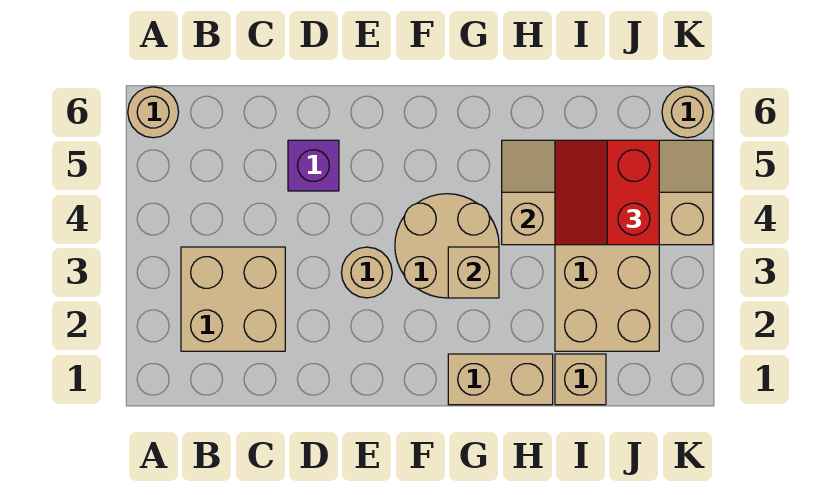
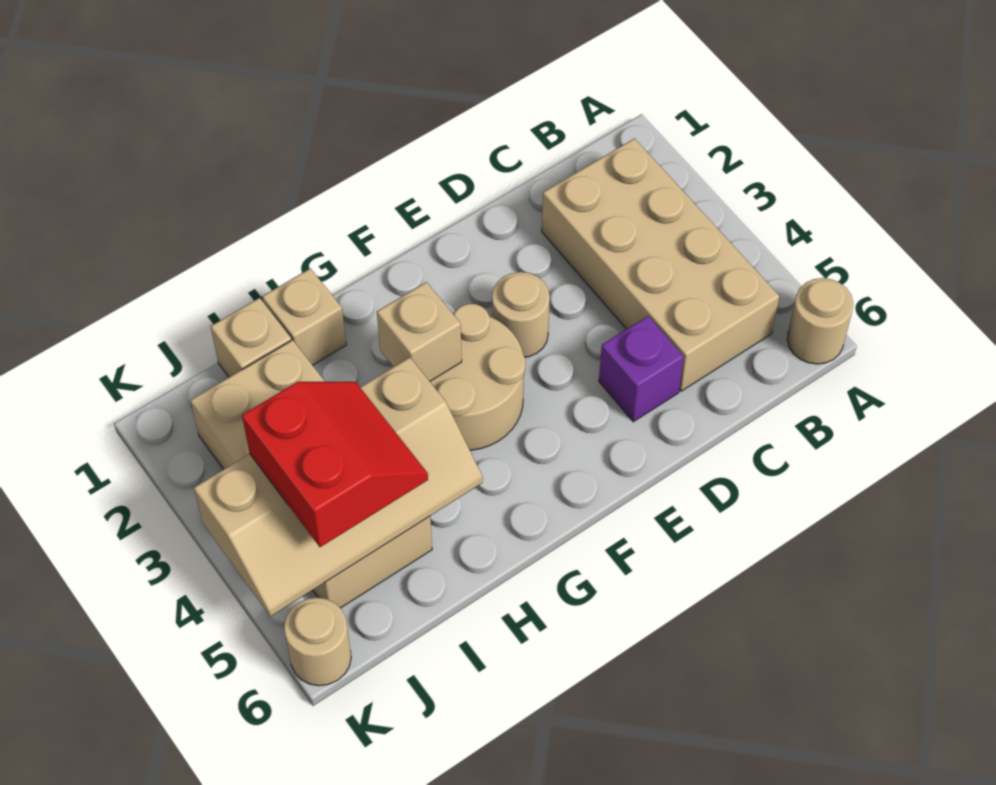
tan 2x2 brick [181,247,285,351] -> tan 2x4 brick [542,139,779,391]
tan 1x2 brick [448,354,553,405] -> tan 1x1 brick [262,268,346,365]

